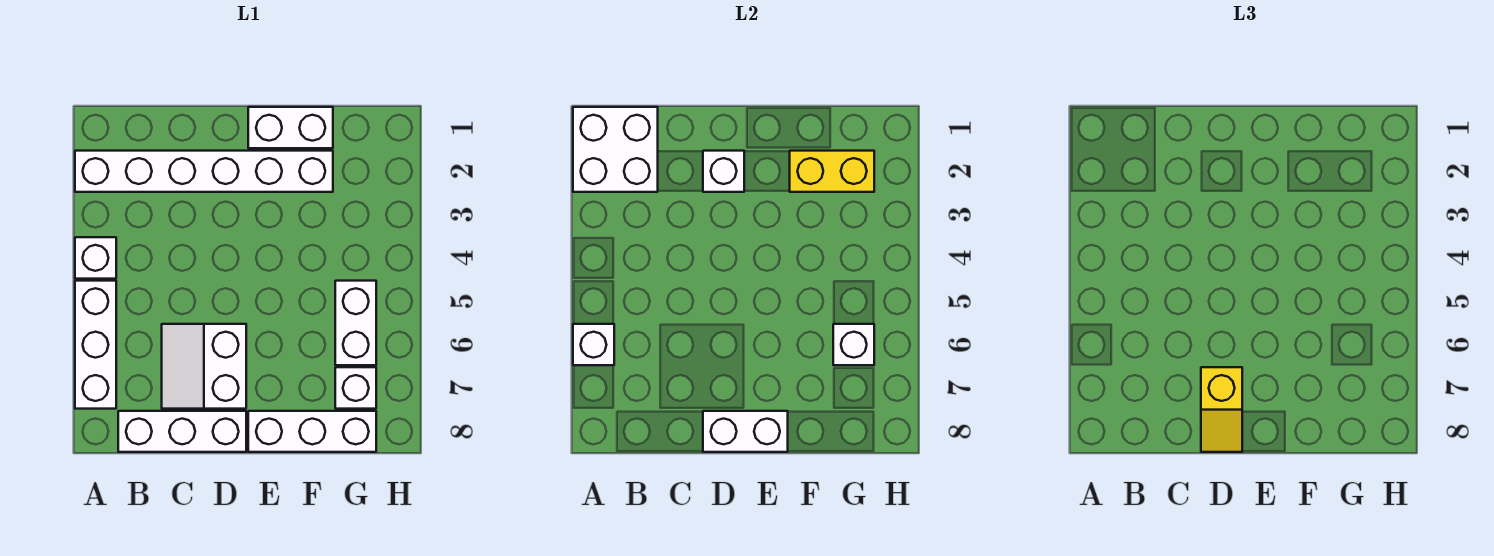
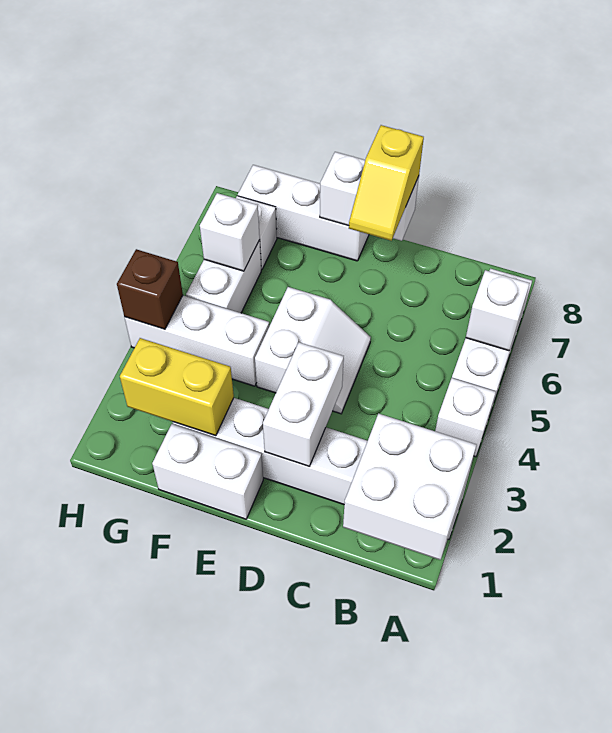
white 1x3 brick [118,411,246,452] -> white 1x3 brick moved to [125,296,269,386]
white 2x2 slope [162,324,246,409] -> white 2x2 slope moved to [255,287,371,414]
white 1x1 brick [703,151,744,192] -> white 1x2 brick [263,342,344,466]
yellow 1x2 slope [1201,367,1242,452] -> yellow 1x2 slope turned to [349,125,424,241]
none -> brown 1x1 brick [117,249,183,329]

